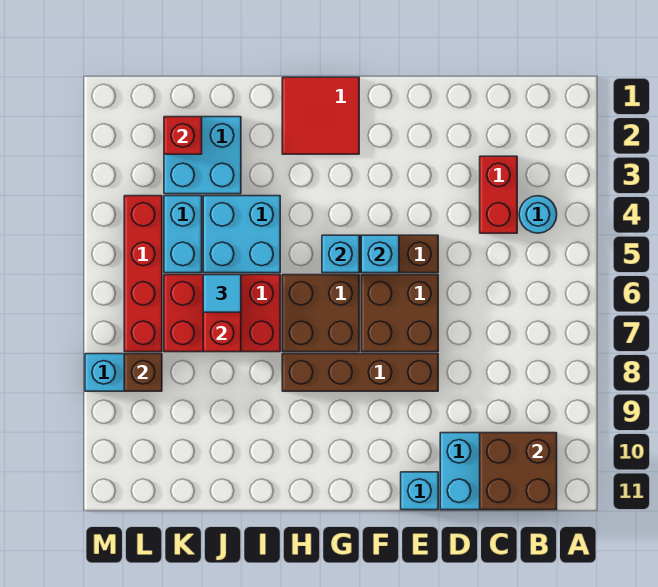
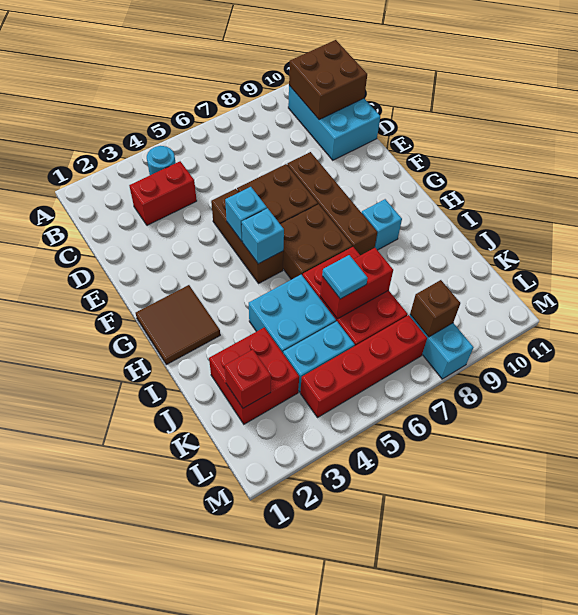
cyan 1x1 brick [401,472,438,510] -> cyan 1x1 brick moved to [362,199,402,250]
red 2x2 tile [282,77,359,154] -> brown 2x2 tile [136,285,220,365]
cyan 2x2 brick [164,117,241,194] -> red 2x2 brick [209,328,299,424]

